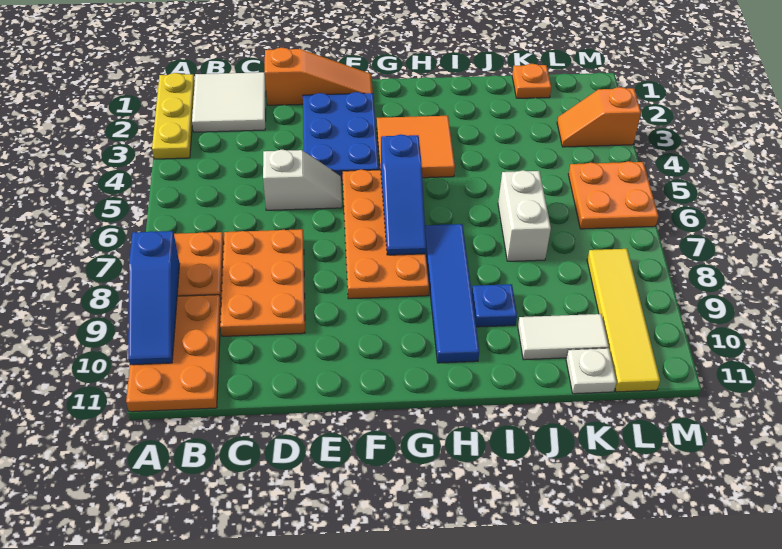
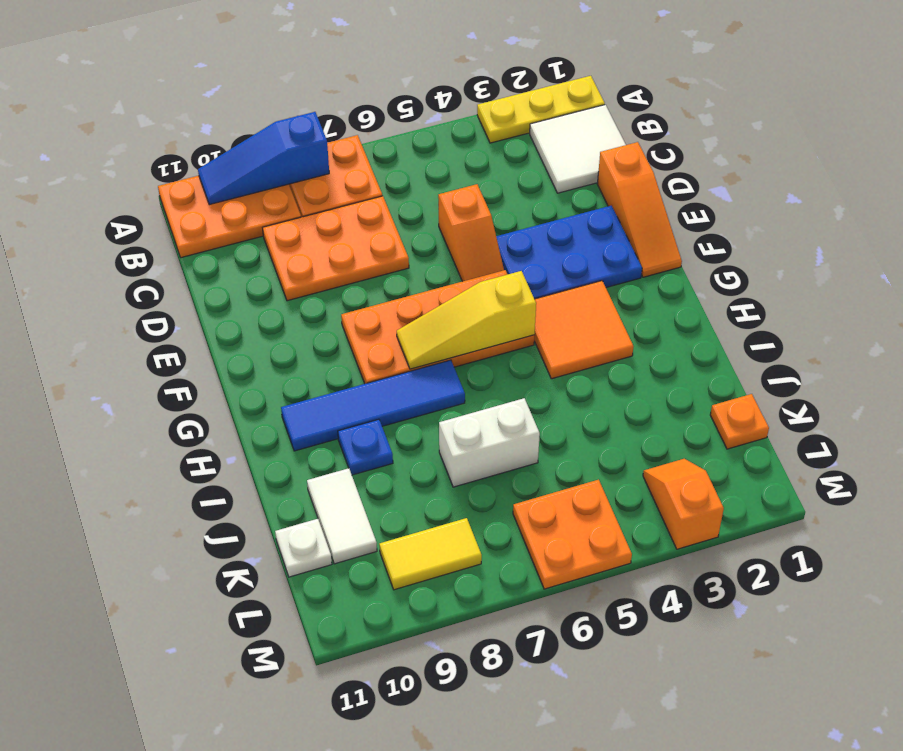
white 1x2 slope [263,150,342,210] -> orange 1x2 slope [438,184,504,281]
blue 1x3 slope [381,134,426,255] -> yellow 1x3 slope [397,271,536,369]
yellow 1x4 tile [587,249,660,392] -> yellow 1x2 tile [379,518,482,590]

